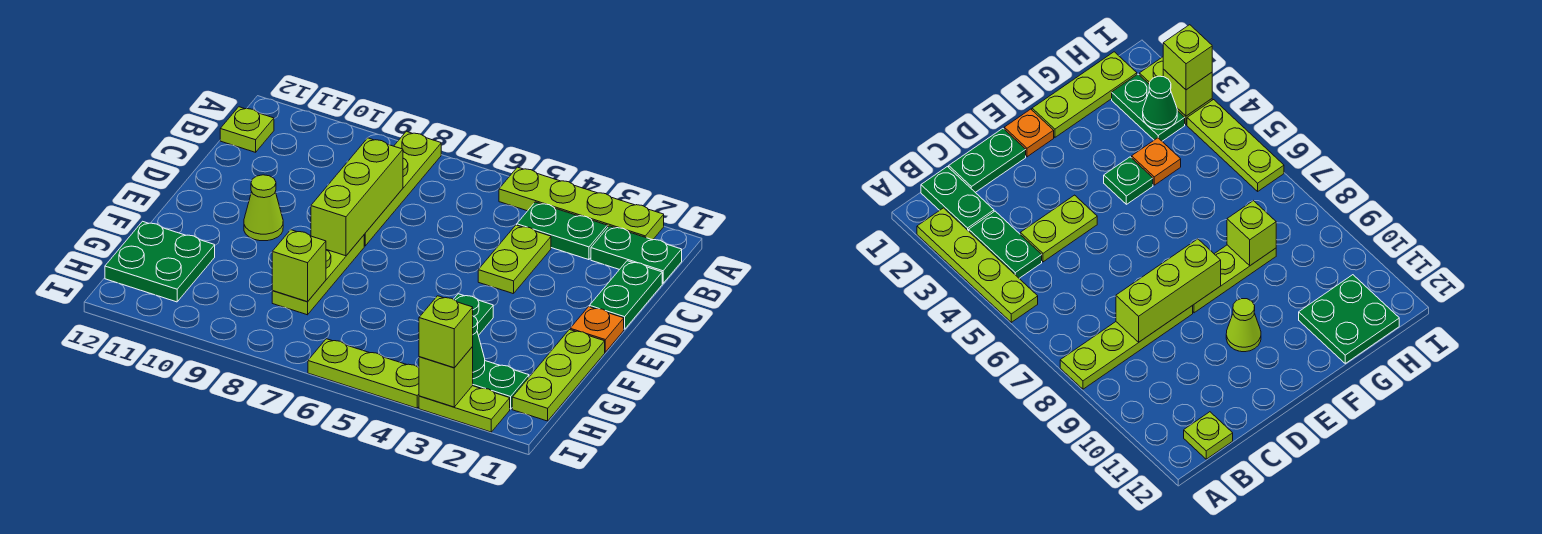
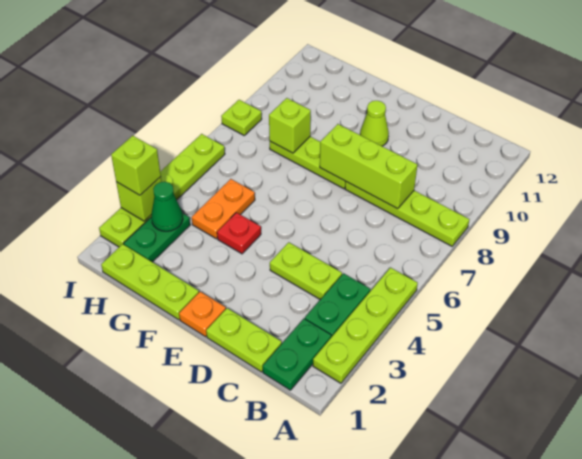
lime 1x1 plate [220,107,274,152] -> lime 1x1 plate moved to [221,100,262,135]
green 1x2 plate [589,261,662,329] -> lime 1x2 plate [206,308,282,372]
green 1x1 plate [454,294,493,335] -> red 1x1 plate [217,213,261,254]
orange 1x1 plate [1132,138,1181,185] -> orange 1x2 plate [192,179,255,239]
green 2x2 plate [105,221,215,302] -> none

